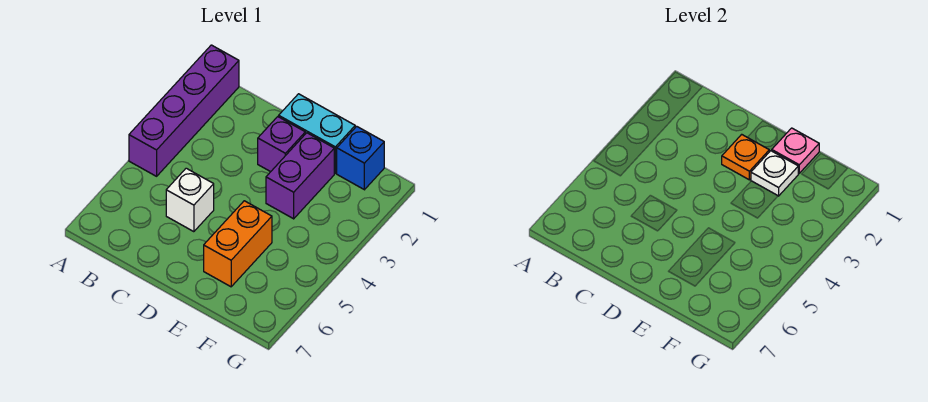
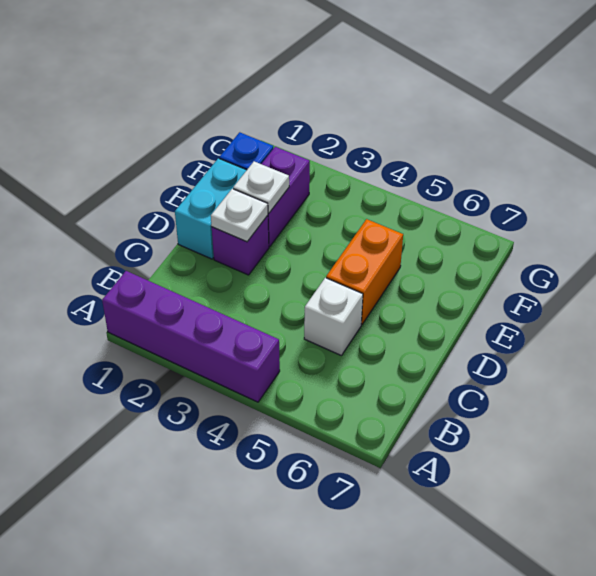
orange 1x1 plate [722,134,769,180] -> white 1x1 plate [211,189,268,242]
pink 1x1 plate [772,128,819,173] -> none
purple 1x2 brick [266,133,334,219] -> purple 1x2 brick turned to [262,147,310,247]
orange 1x2 brick [204,201,272,287] -> orange 1x2 brick turned to [326,219,403,325]

